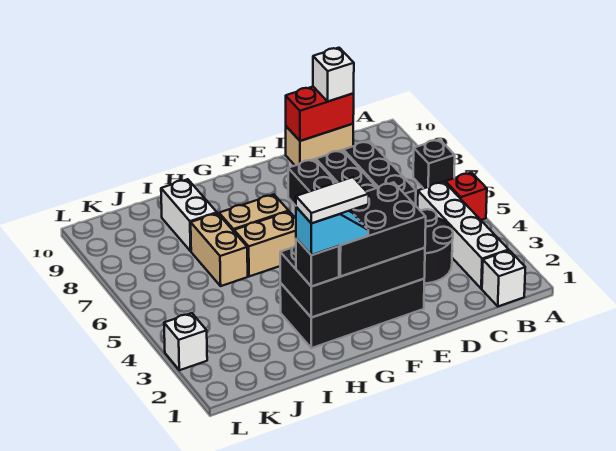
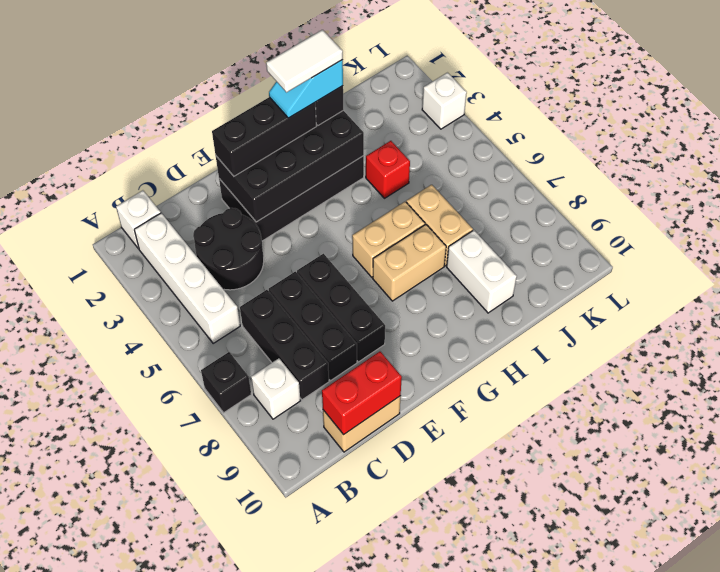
red 1x1 brick [445,173,487,220] -> red 1x1 brick moved to [366,141,410,198]
white 1x1 brick [313,48,354,101] -> white 1x1 brick moved to [251,358,300,419]
black 2x3 brick [339,182,426,276] -> black 1x3 brick [212,97,316,176]

